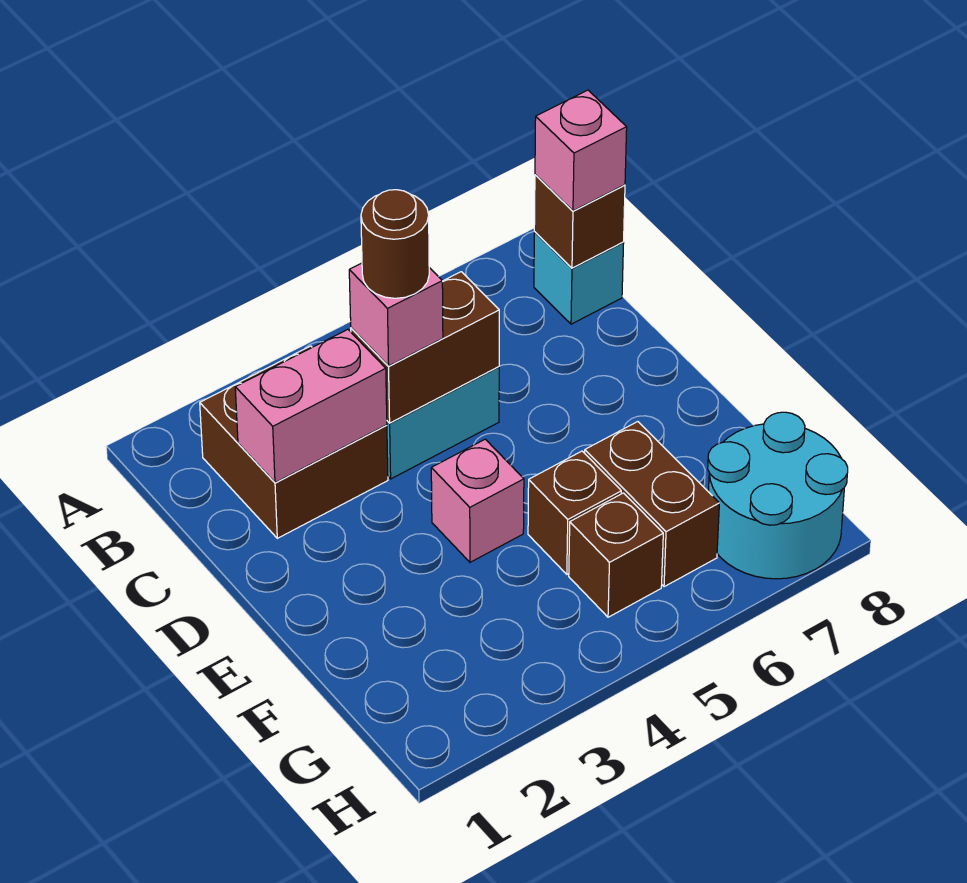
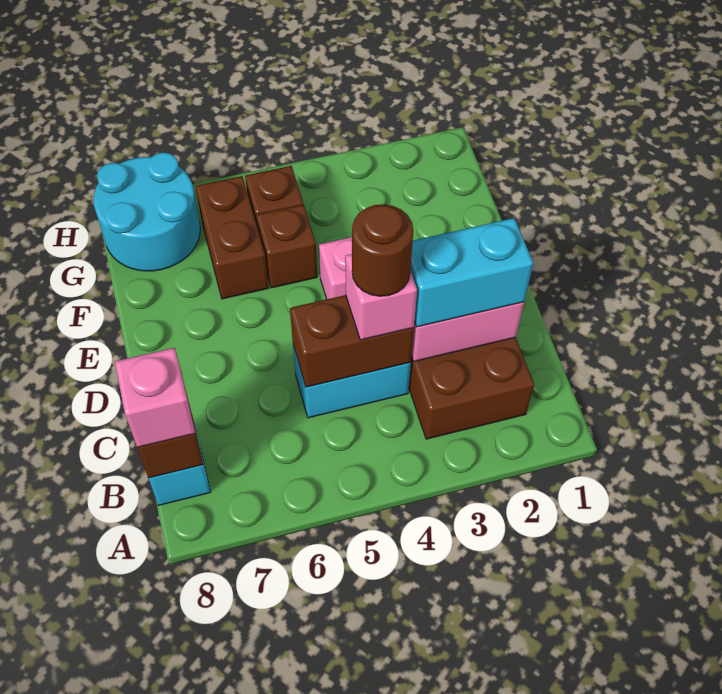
none -> cyan 1x2 brick [410,218,533,327]

